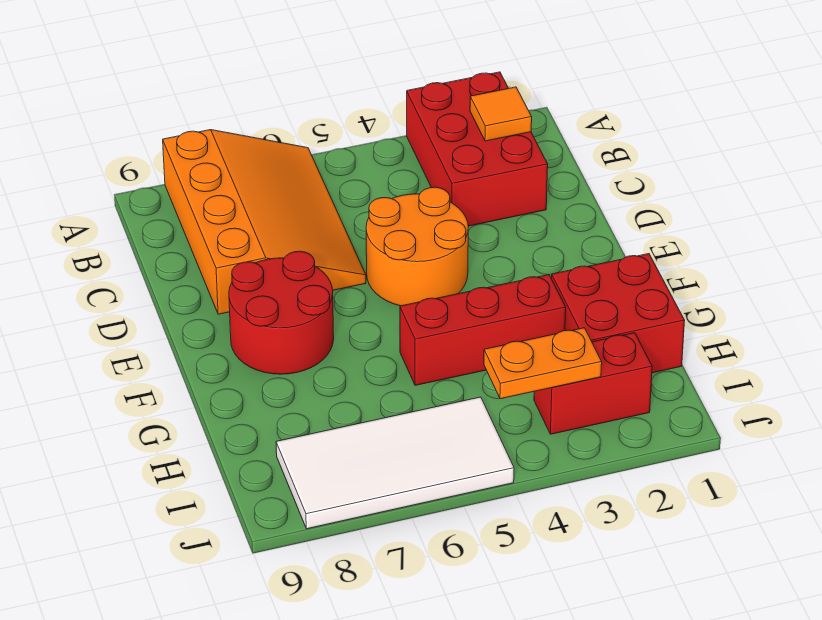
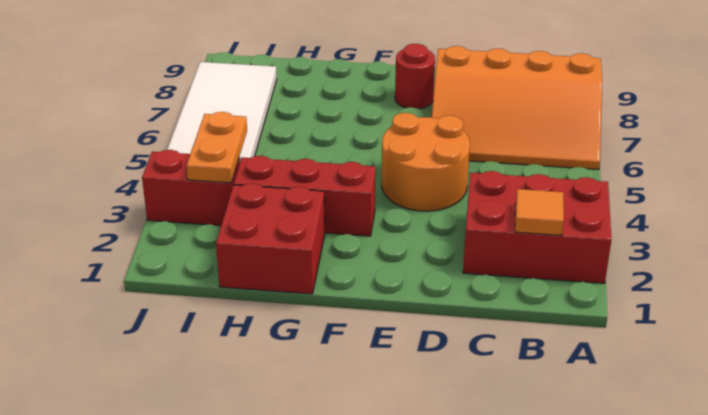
red 2x2 round brick [229,251,334,374] -> red 1x1 round brick [395,44,435,109]
red 1x3 brick [400,275,566,385] -> red 1x3 brick turned to [234,156,376,236]
red 1x2 brick [534,333,652,434] -> red 1x2 brick turned to [142,150,240,226]

